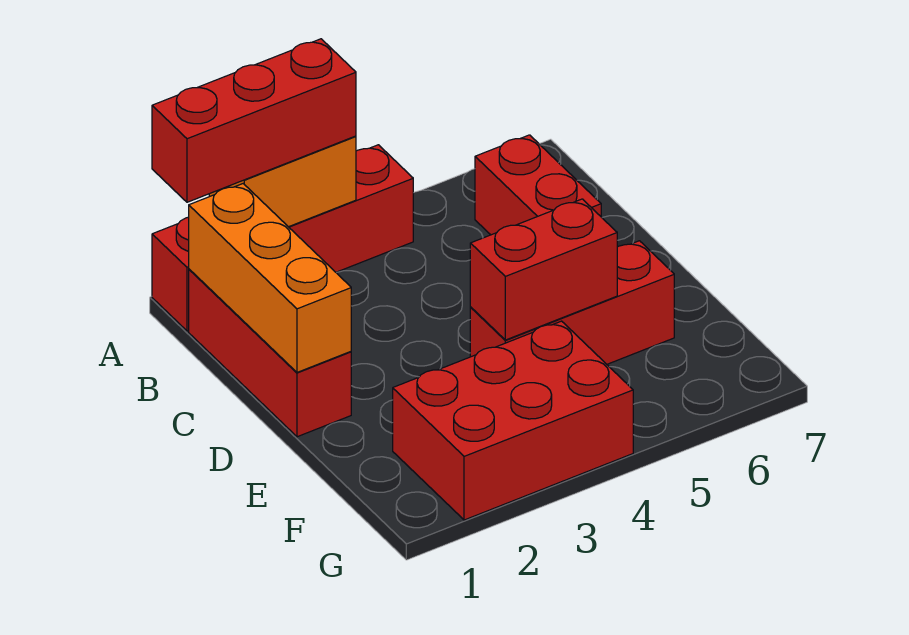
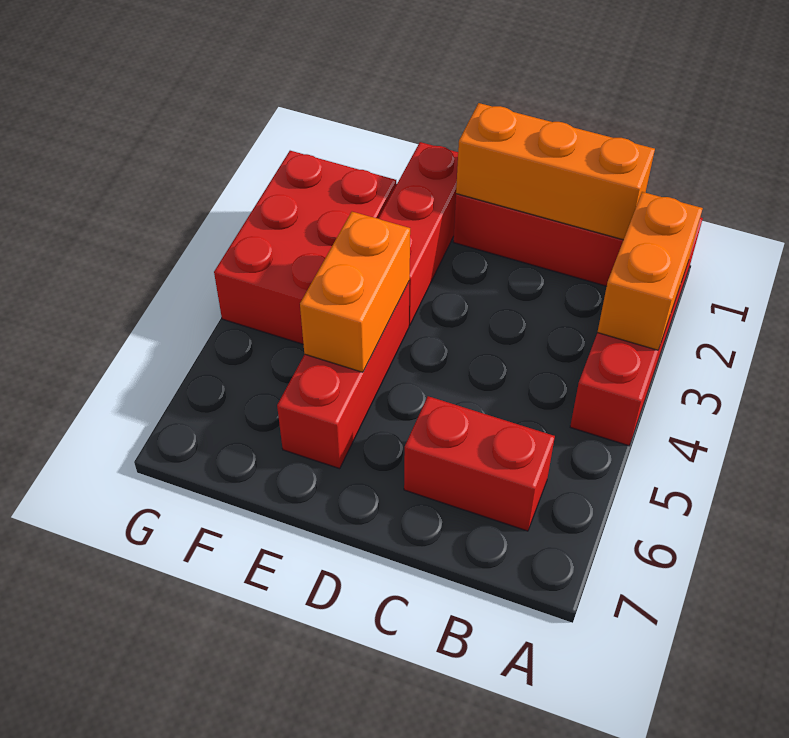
red 1x3 brick [152,39,356,202] -> red 1x3 brick moved to [378,142,458,325]
red 1x2 brick [470,199,617,340] -> orange 1x2 brick [300,212,410,372]

